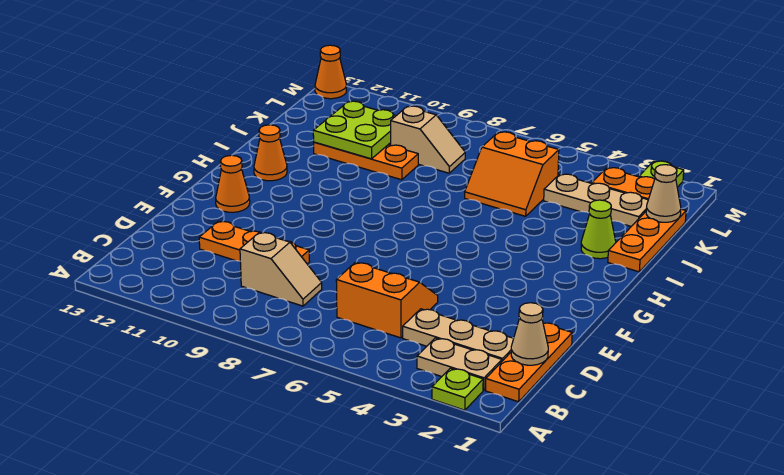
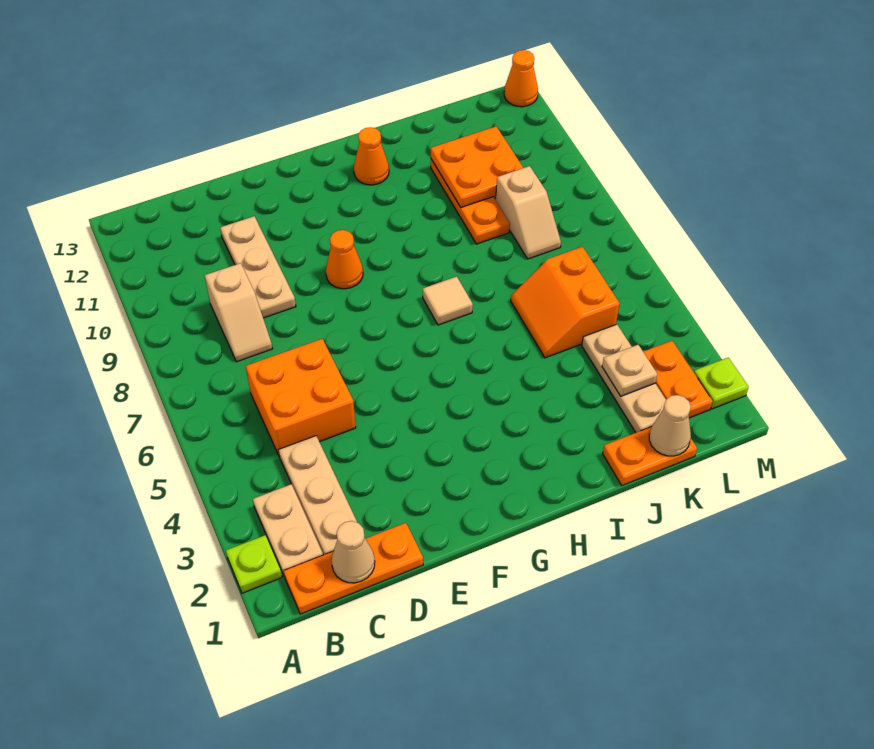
orange 2x2 slope [336,262,438,338] -> orange 2x2 brick [246,339,356,455]
orange 1x3 plate [199,221,310,264] -> tan 1x3 plate [220,216,296,318]
orange 1x1 cone [216,155,250,212] -> orange 1x1 cone moved to [326,230,363,289]
none -> tan 1x1 tile [423,276,473,325]
orange 1x3 plate [608,209,686,272] -> orange 1x2 plate [603,427,697,485]
lime 1x1 cone [581,200,616,259] -> none
lime 2x2 plate [313,101,396,159] -> orange 2x2 plate [431,127,523,207]
none -> tan 1x1 plate [602,345,658,396]

